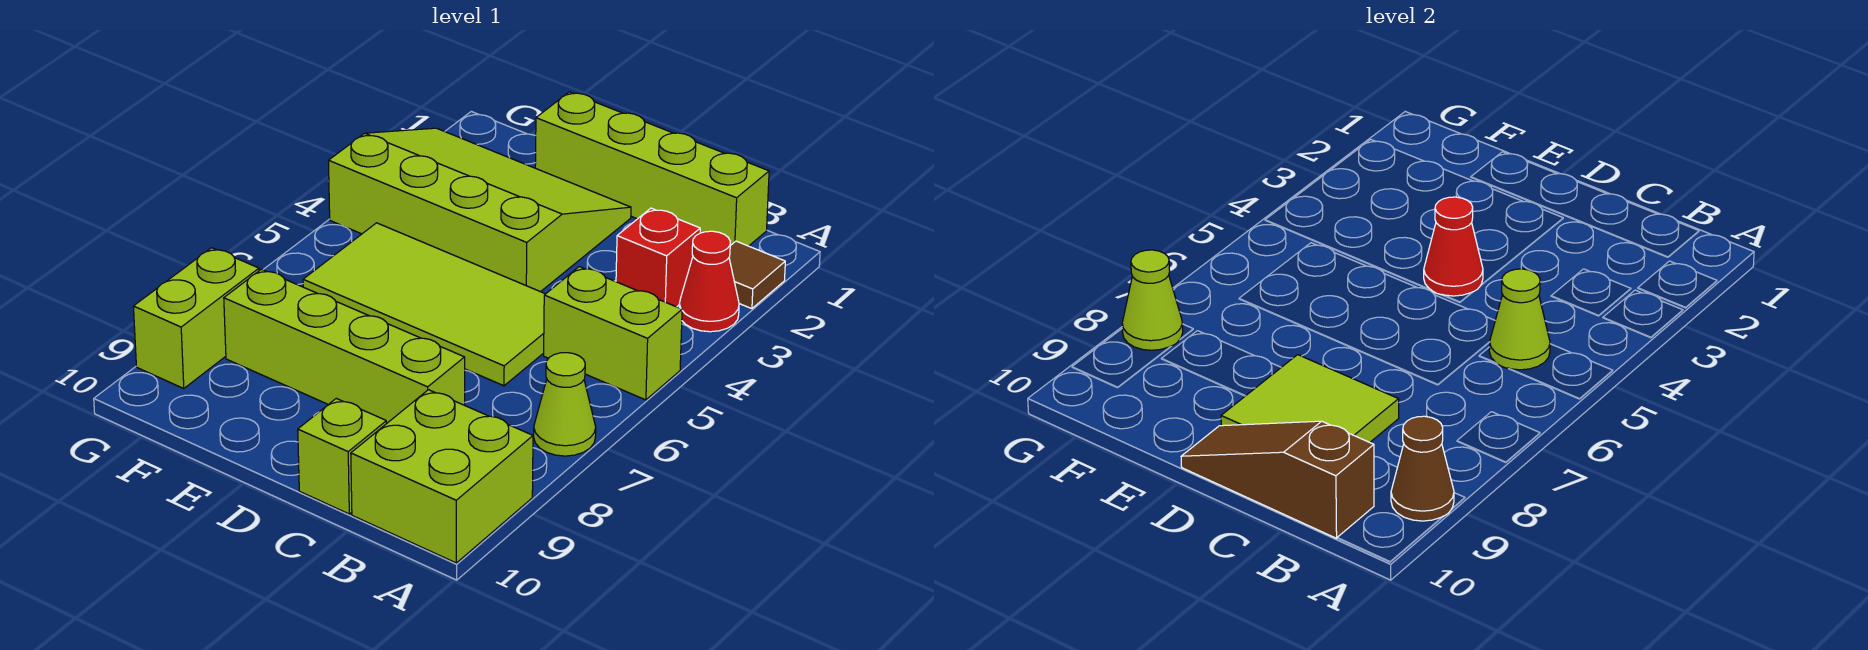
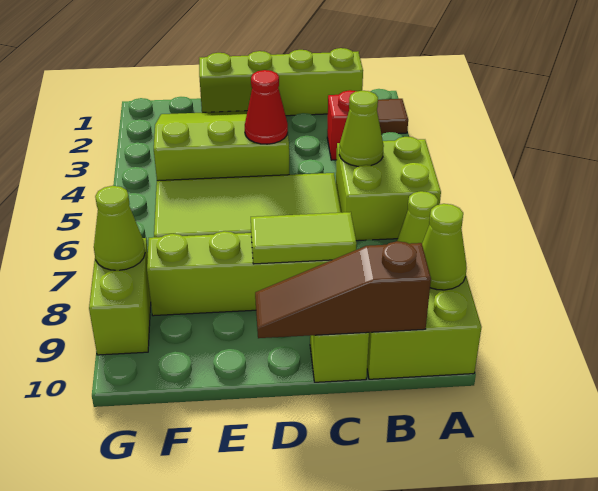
red 1x1 cone [679,231,739,332] -> none
lime 1x2 brick [544,267,682,400] -> lime 2x2 brick [336,137,441,241]
brown 1x1 cone [1391,416,1454,521] -> lime 1x1 cone [422,204,467,290]
lime 2x2 tile [1221,355,1399,442] -> lime 1x2 tile [251,212,357,264]
lime 3x4 slope [328,128,631,292] -> lime 3x3 slope [154,111,289,181]

